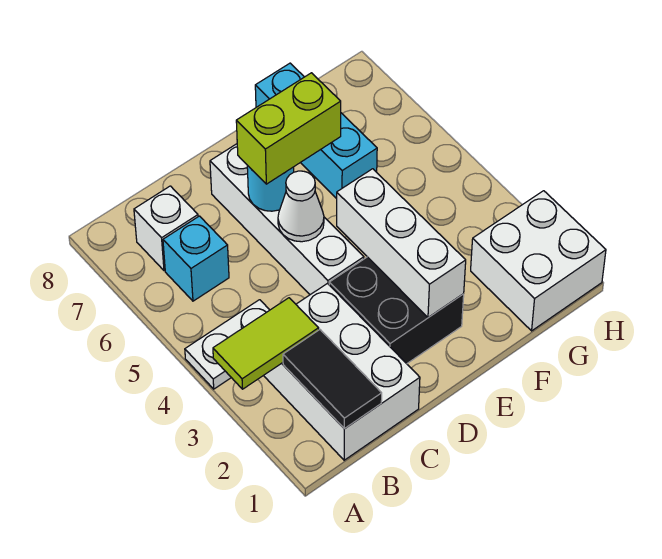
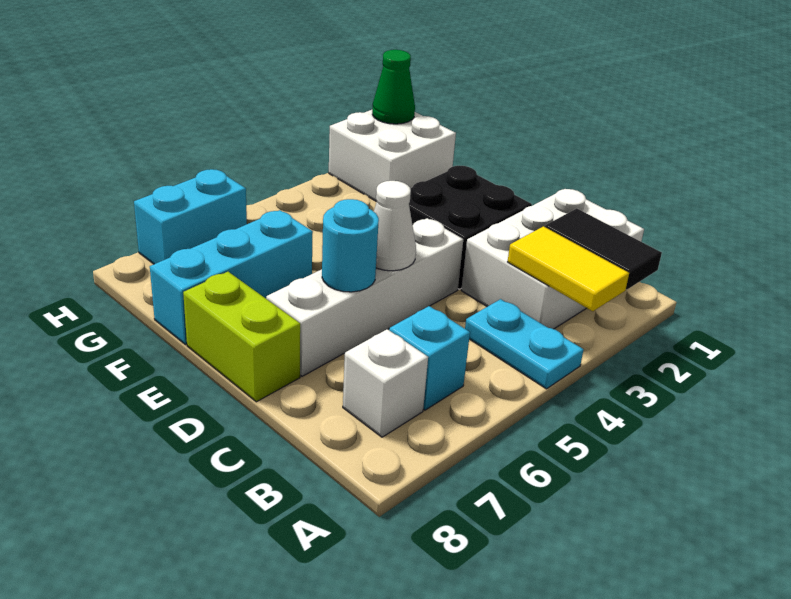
lime 1x2 tile [213,298,319,389] -> yellow 1x2 tile [508,226,629,311]
white 1x2 plate [185,300,269,389] -> cyan 1x2 plate [465,299,583,389]
black 1x2 tile [283,330,382,429] -> black 1x2 tile turned to [545,208,662,289]
lime 1x2 brick [236,73,341,184] -> lime 1x2 brick moved to [183,272,300,402]
white 1x3 brick [337,169,466,317] -> none
none -> green 1x1 cone [372,50,415,124]
none -> cyan 1x2 brick [134,169,247,264]

